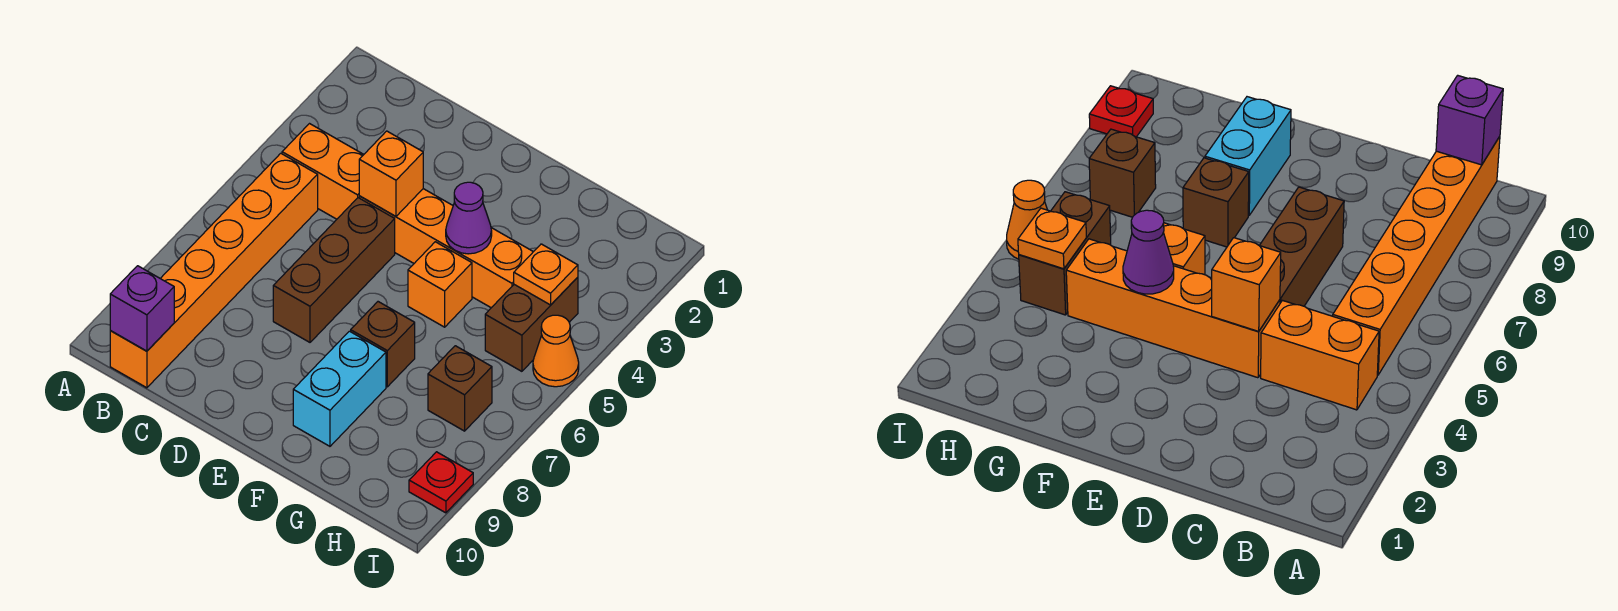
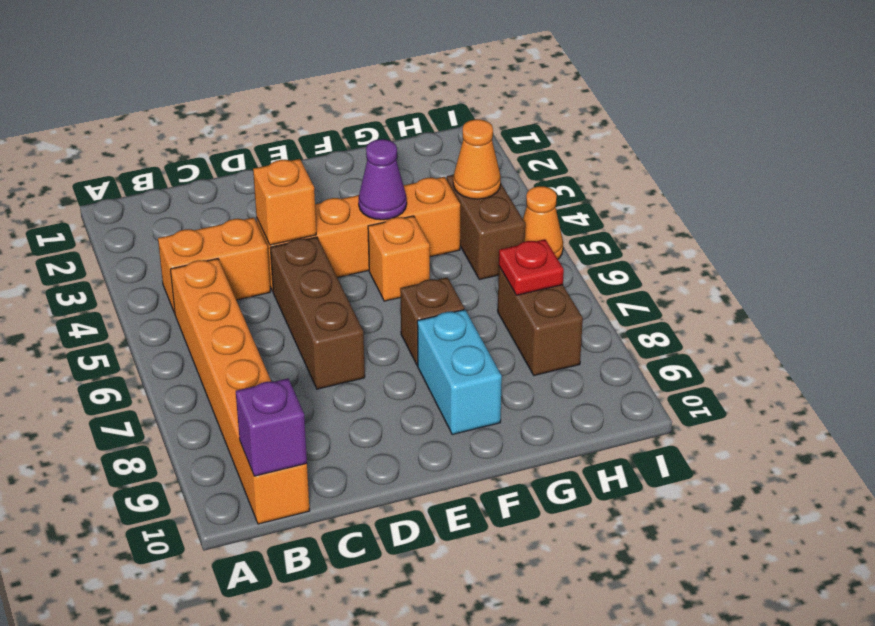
orange 1x1 plate [514,244,578,305] -> orange 1x1 cone [453,119,501,199]
brown 1x1 brick [428,346,492,431] -> brown 1x2 brick [498,267,583,375]
red 1x1 plate [409,452,473,513] -> red 1x1 plate moved to [499,239,564,295]

